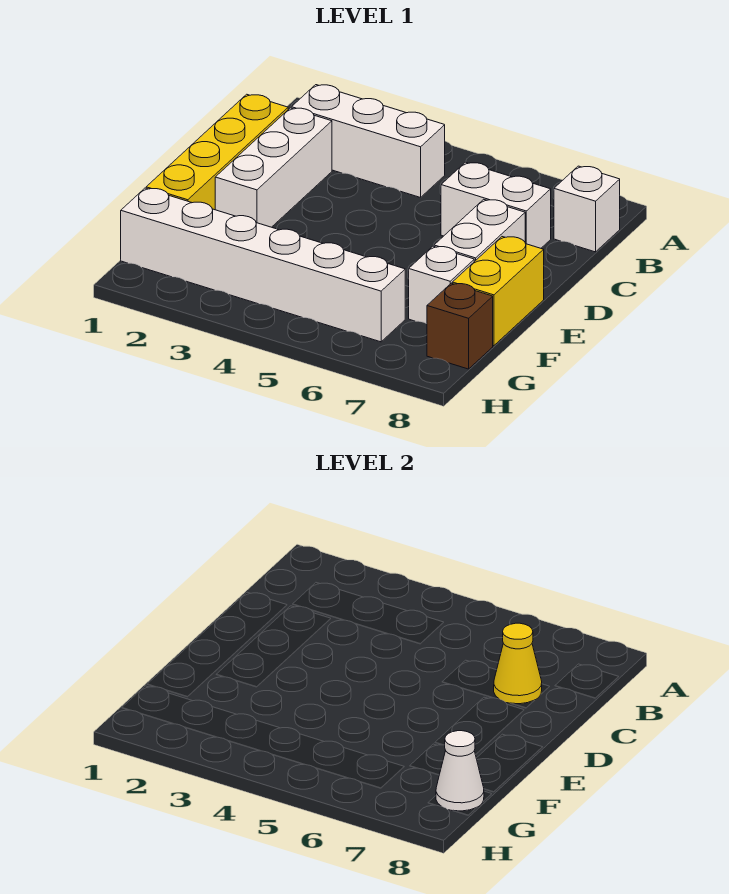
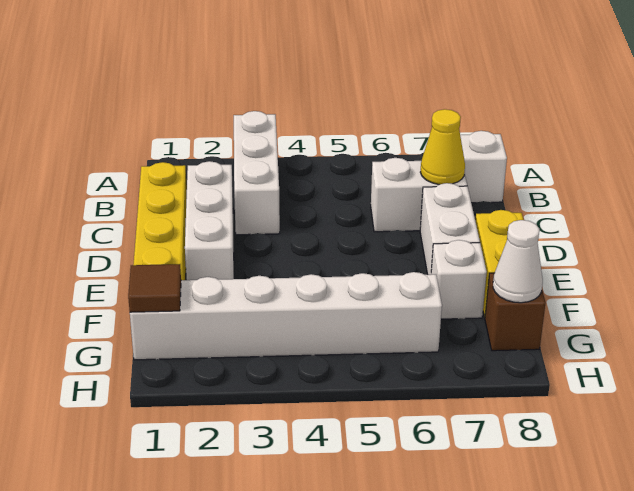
white 1x3 brick [291,85,445,198] -> white 1x3 brick turned to [234,111,280,235]
none -> brown 1x1 tile [128,264,181,312]

